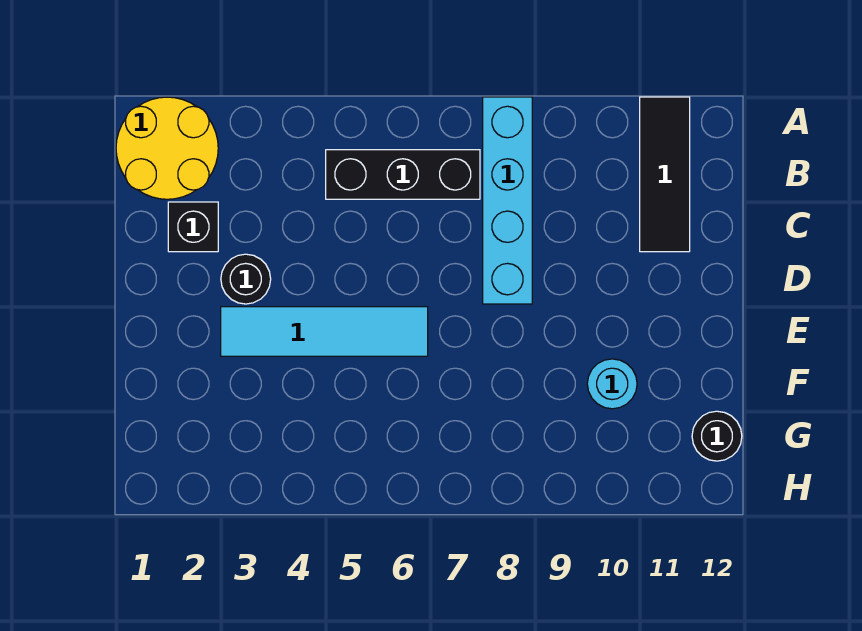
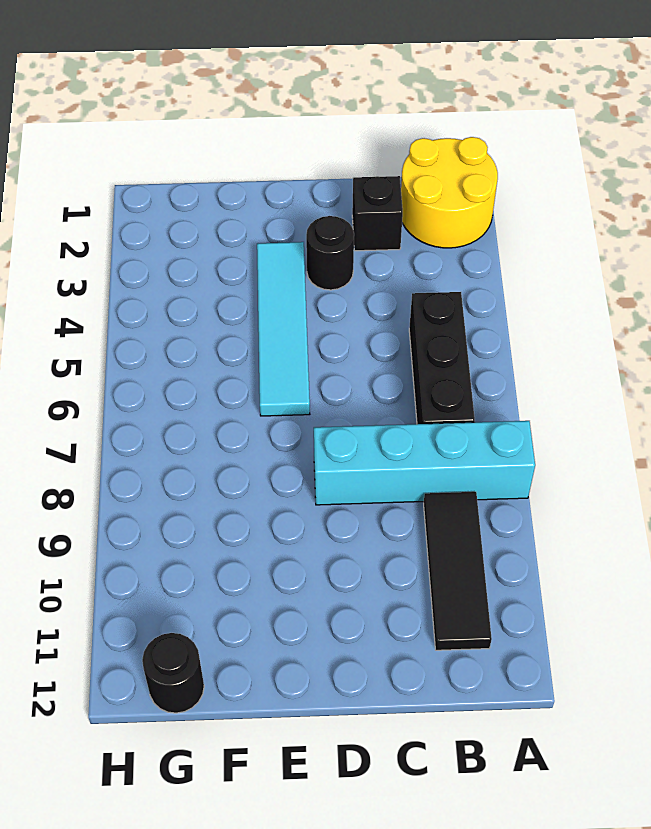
black 1x3 tile [640,97,690,252] -> black 1x3 tile turned to [424,492,492,650]
cyan 1x1 round brick [587,359,637,409] -> none

